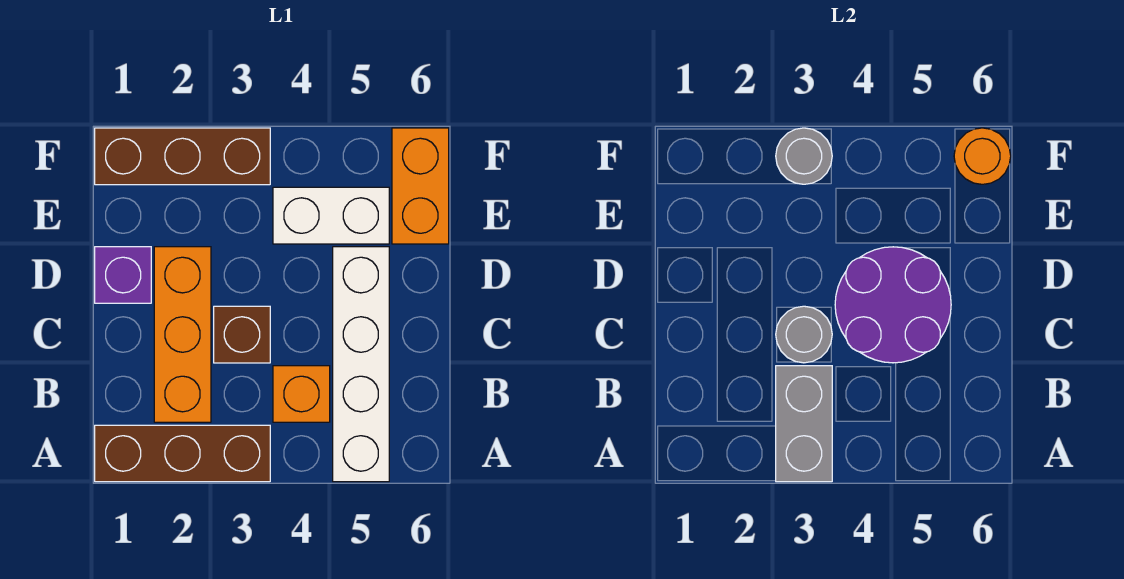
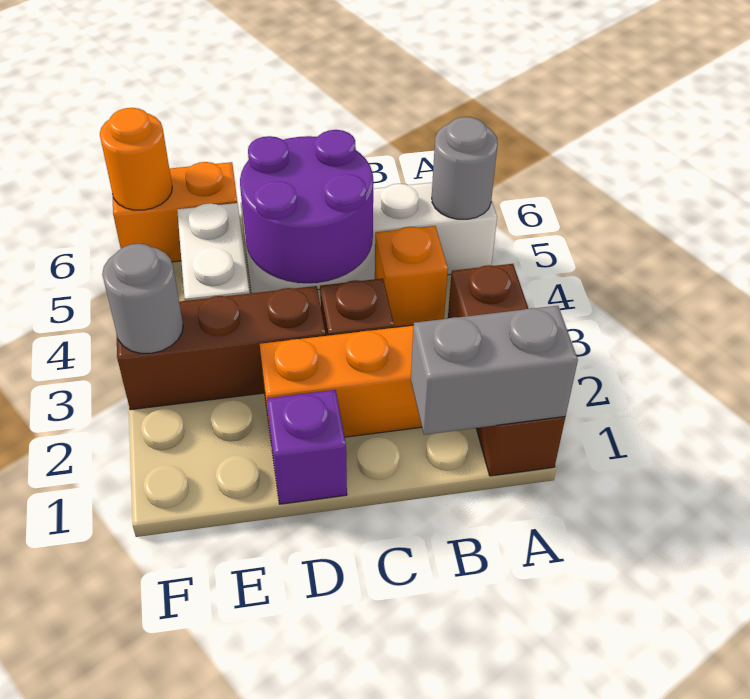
grey 1x2 brick [776,366,832,482] -> grey 1x2 brick moved to [411,306,578,435]
grey 1x1 round brick [776,306,832,363] -> grey 1x1 round brick moved to [432,117,498,219]
brown 1x3 brick [95,128,270,185] -> brown 1x3 brick turned to [116,286,326,410]

